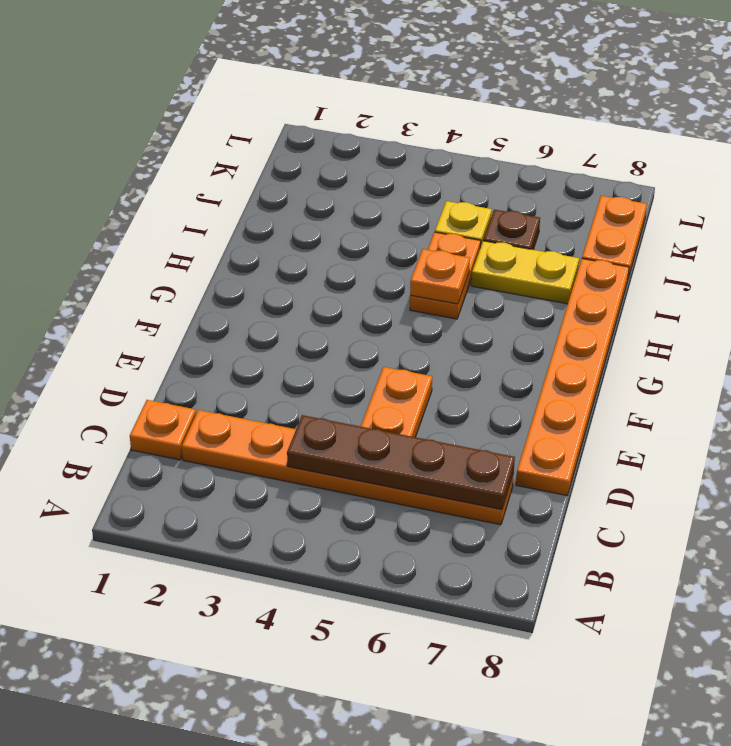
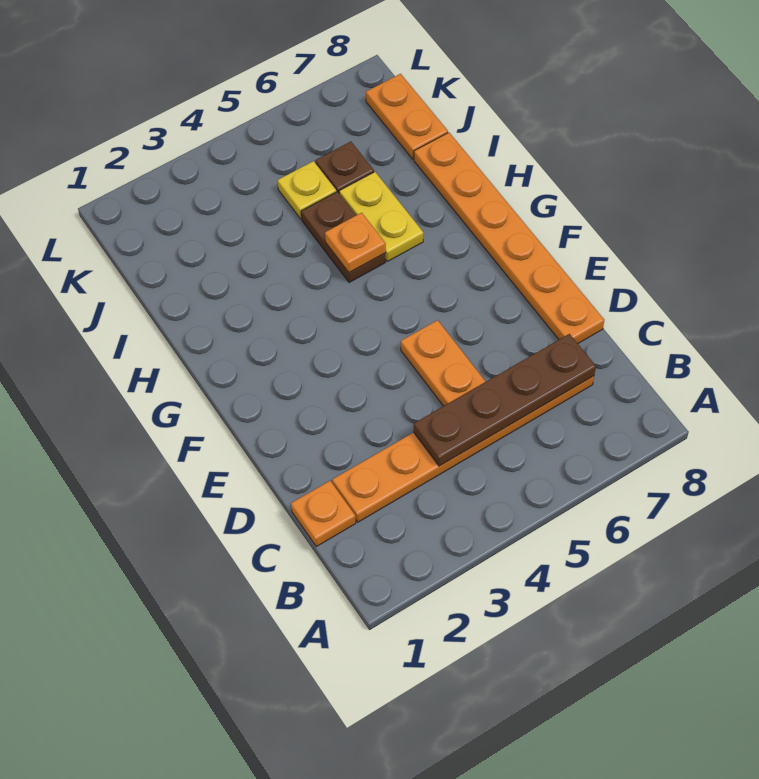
orange 1x2 plate [410,232,481,319] -> brown 1x2 plate [301,192,385,282]
yellow 1x2 plate [471,241,579,304] -> yellow 1x2 plate turned to [339,172,423,261]

